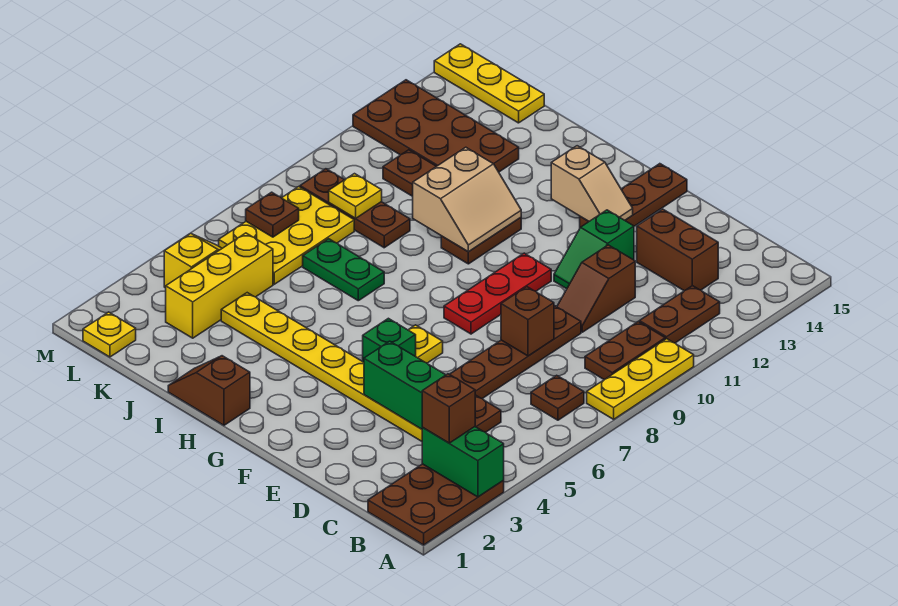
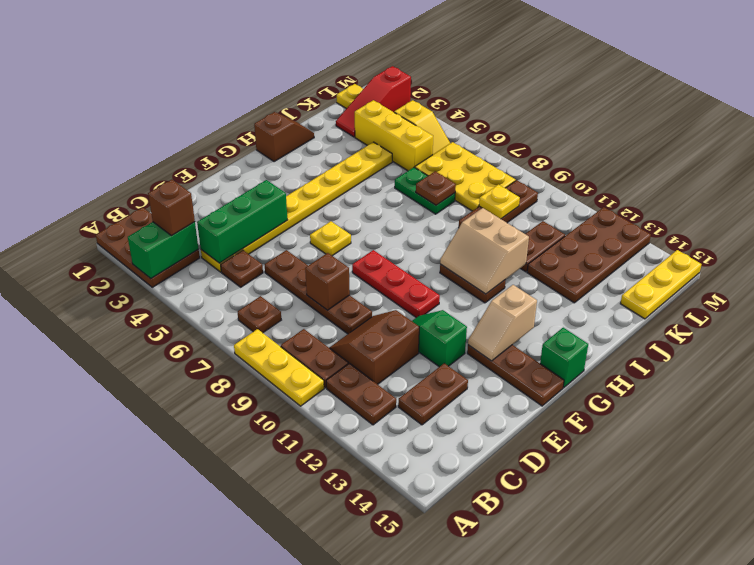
brown 1x2 brick [637,209,718,291] -> brown 1x2 plate [398,363,468,425]
brown 1x2 slope [557,245,635,332] -> brown 2x2 slope [329,310,419,384]
green 1x1 brick [363,318,416,362] -> green 1x1 brick moved to [540,328,588,388]
green 1x2 plate [303,239,384,301] -> green 1x2 plate turned to [395,167,455,214]
none -> red 1x3 slope [336,66,411,137]
brown 1x1 plate [246,192,299,237] -> brown 1x1 plate moved to [416,171,456,205]

